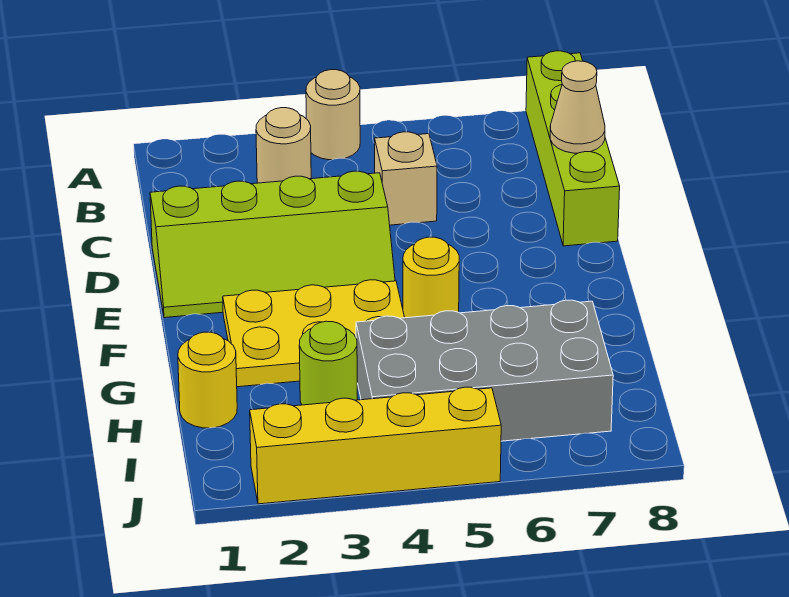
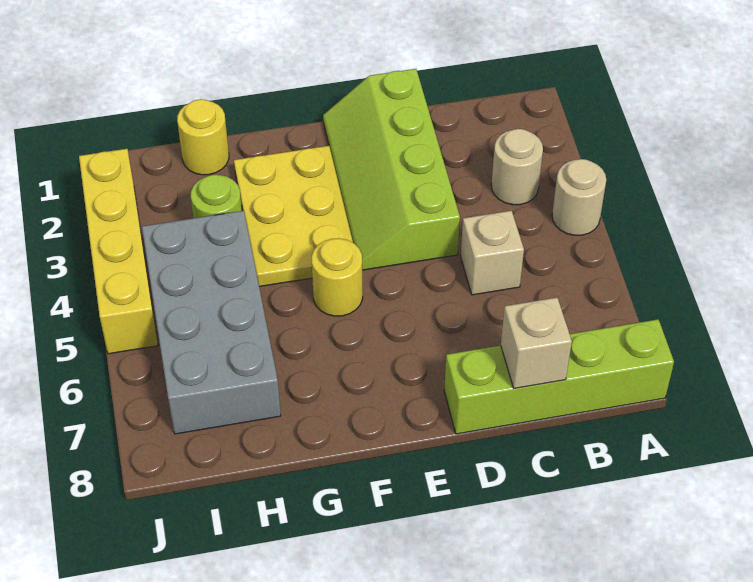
tan 1x1 cone [550,61,605,153] -> tan 1x1 brick [501,298,572,388]

